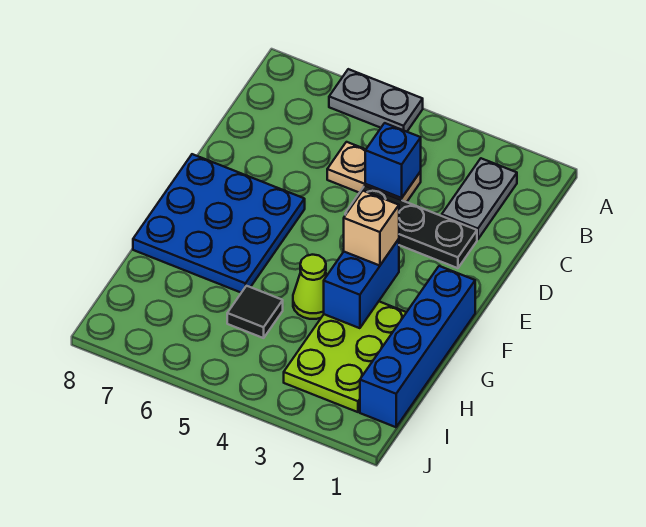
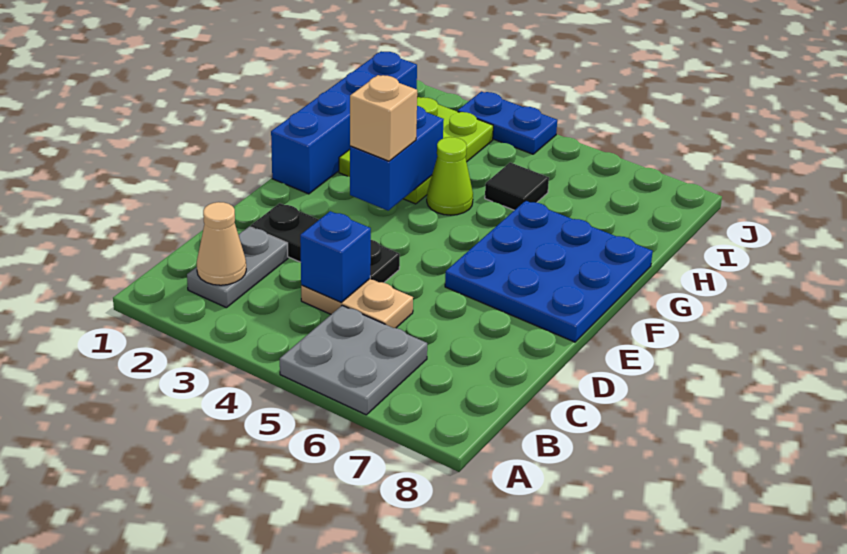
grey 1x2 plate [329,69,423,132] -> grey 2x2 plate [280,306,427,415]
none -> tan 1x1 cone [197,202,246,285]
none -> blue 1x2 plate [458,92,557,154]

